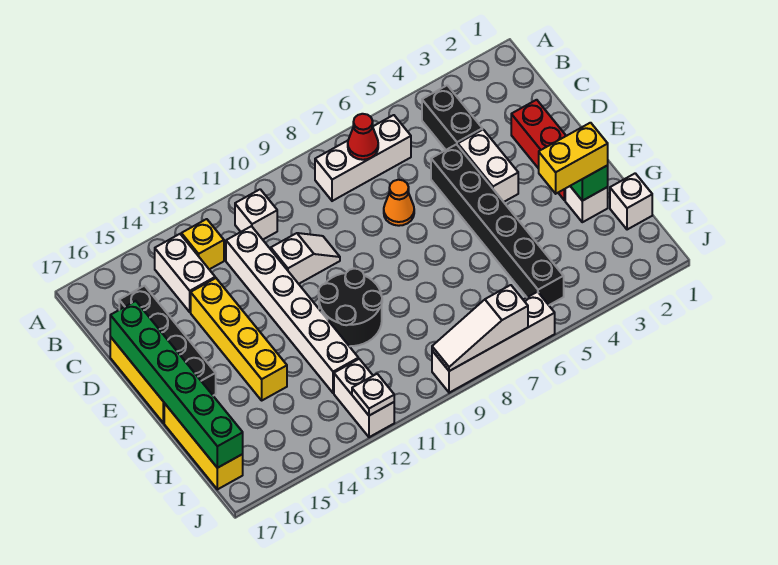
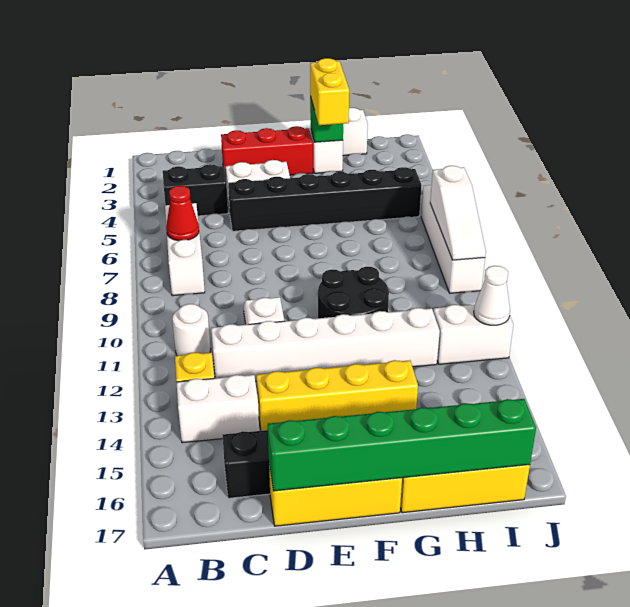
white 1x1 brick [235,189,277,240] -> white 1x1 round brick [172,304,210,356]
orange 1x1 cone [384,180,414,226] -> none
white 1x1 plate [352,374,394,416] -> white 1x1 cone [474,266,510,325]

